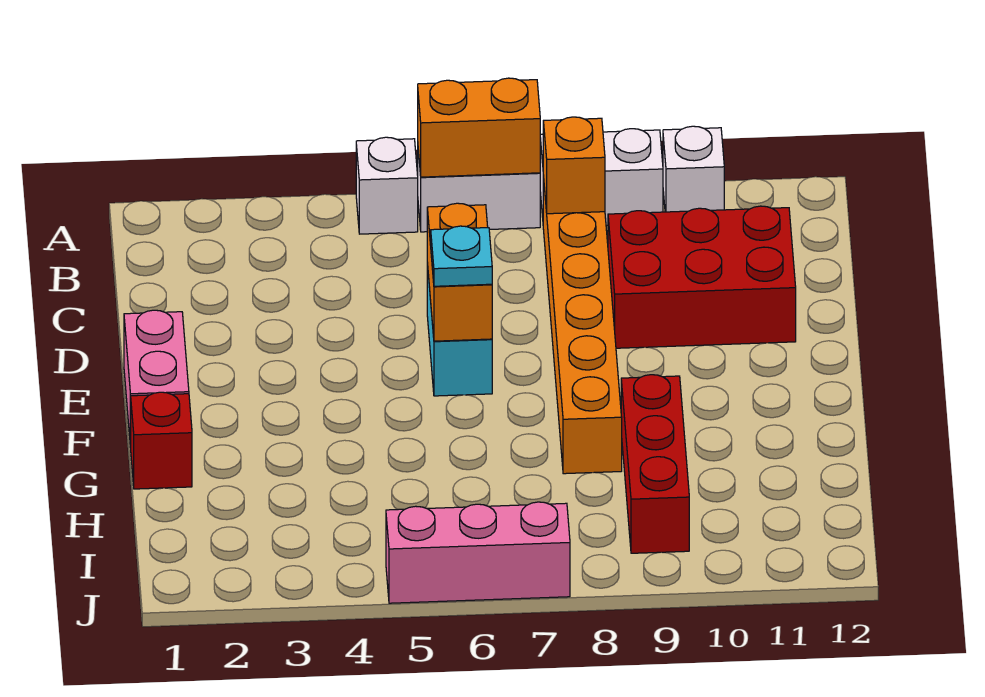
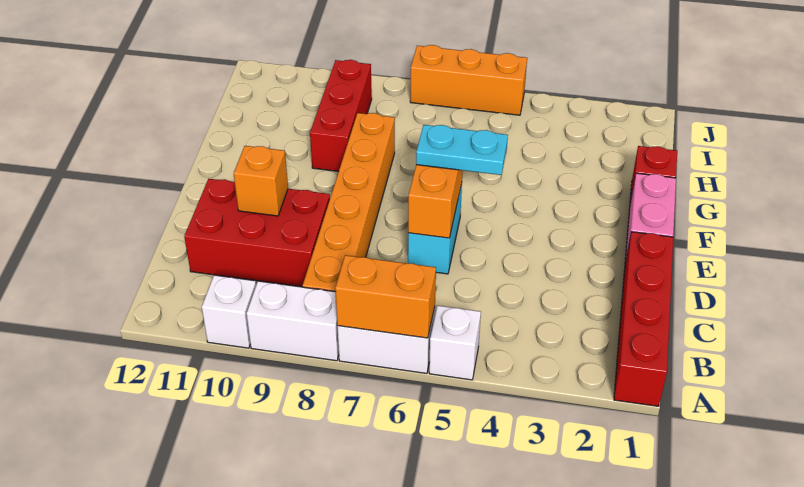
none -> red 1x4 brick [614,232,673,406]
orange 1x1 brick [543,117,605,214] -> orange 1x1 brick moved to [234,146,288,216]
cyan 1x1 plate [431,226,492,286] -> cyan 1x2 plate [416,125,508,175]
pink 1x3 brick [386,502,570,603] -> orange 1x3 brick [410,45,527,115]

